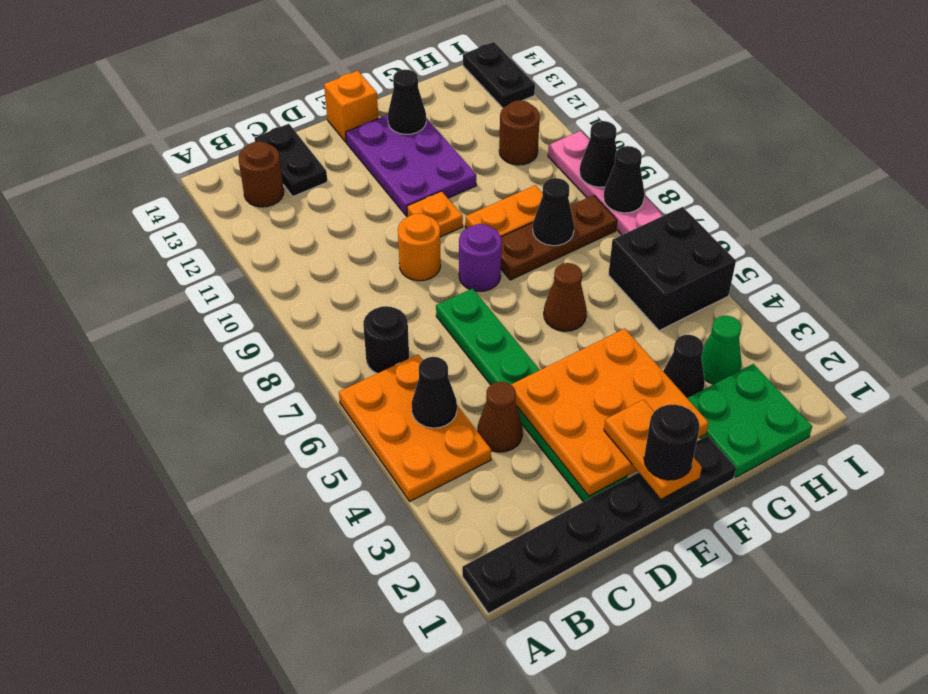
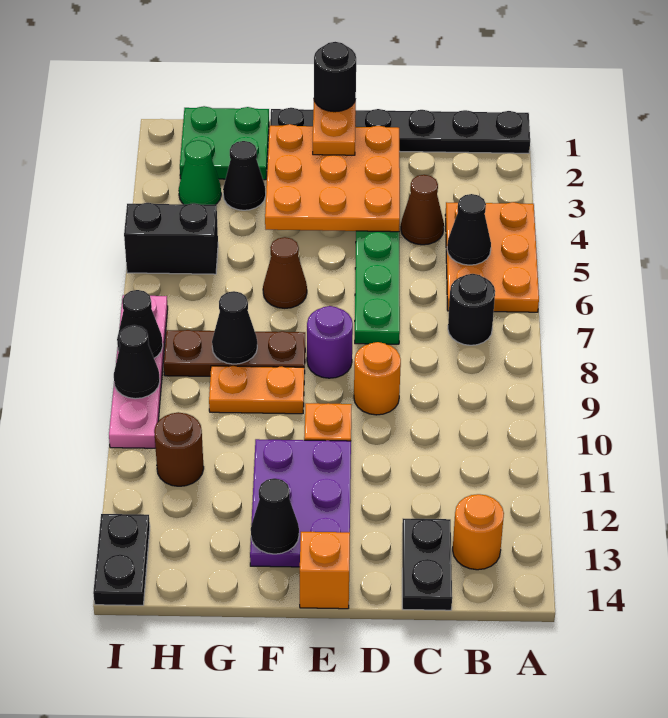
brown 1x1 round brick [239,141,284,207] -> orange 1x1 round brick [453,494,504,570]
black 2x2 brick [608,207,736,331] -> black 1x2 brick [124,203,218,274]

